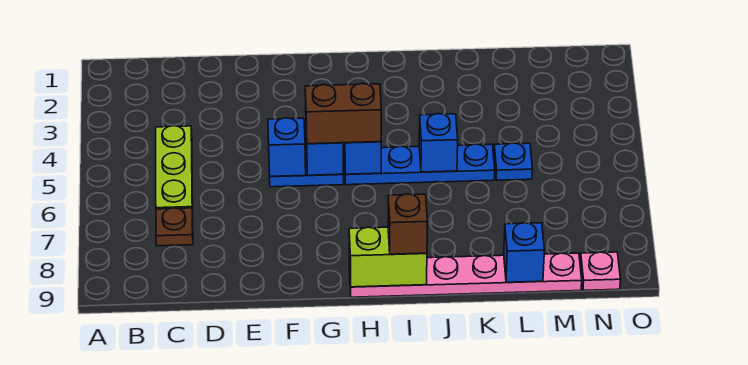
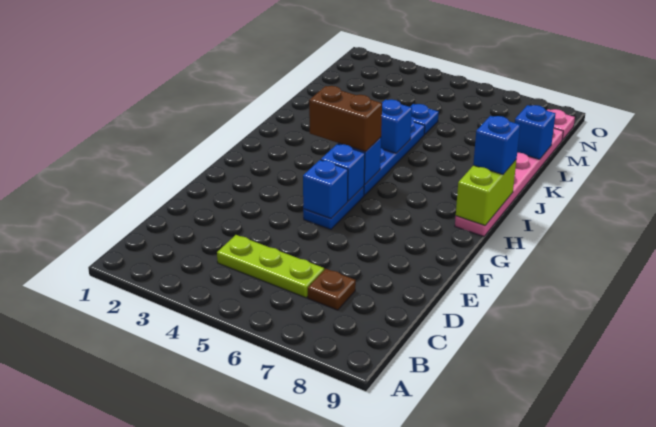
brown 1x2 brick [305,84,381,144] -> brown 1x2 brick turned to [309,86,382,152]
brown 1x1 brick [388,194,427,254] -> blue 1x1 brick [473,116,520,174]

